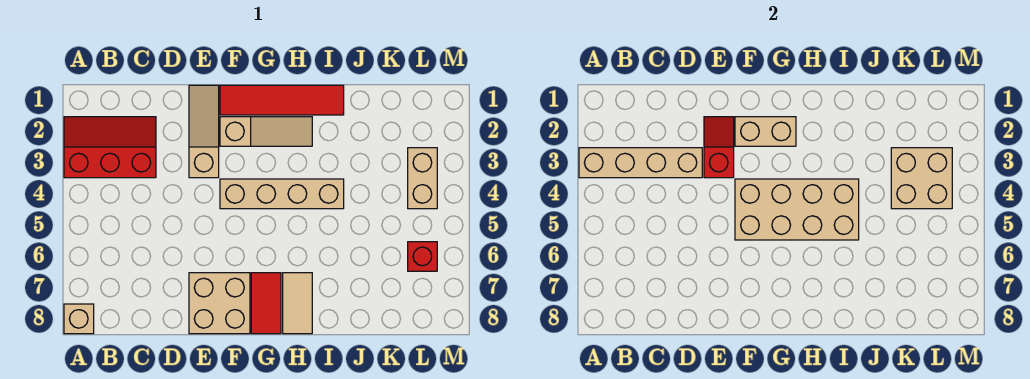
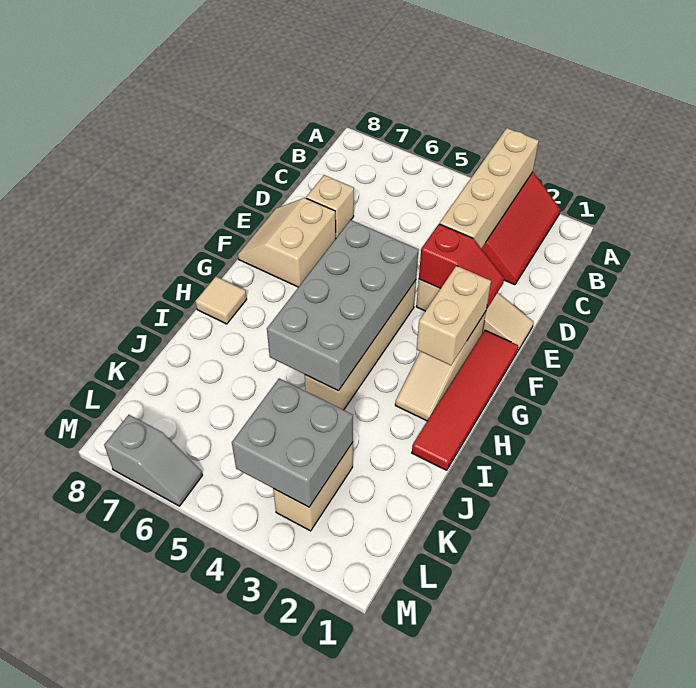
tan 1x1 brick [64,304,94,334] -> tan 1x1 brick moved to [306,175,354,238]
tan 2x2 brick [189,273,250,334] -> tan 2x2 slope [238,198,336,287]
tan 2x4 brick [735,179,859,240] -> grey 2x4 brick [267,220,418,391]
red 1x2 tile [251,273,281,334] -> none
tan 1x2 tile [283,273,312,334] -> tan 1x1 tile [196,277,247,324]
tan 2x2 brick [891,148,952,209] -> grey 2x2 brick [232,378,353,507]
tan 1x2 brick [408,148,437,209] -> tan 1x2 brick turned to [273,442,353,531]
red 1x1 brick [408,242,437,271] -> none
none -> grey 1x2 slope [104,415,202,506]

